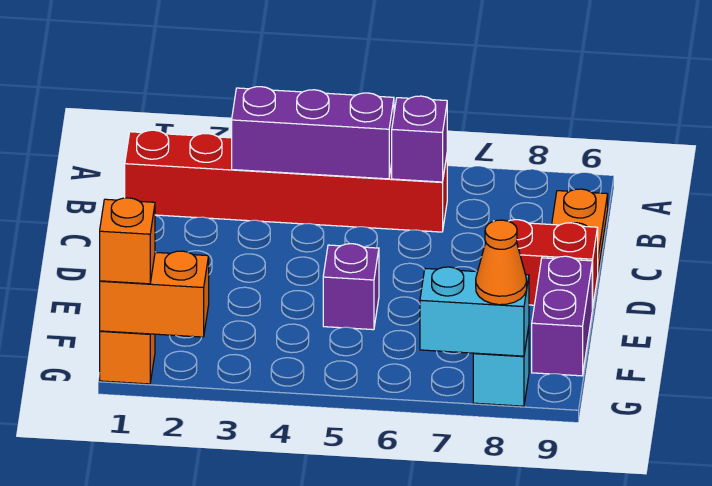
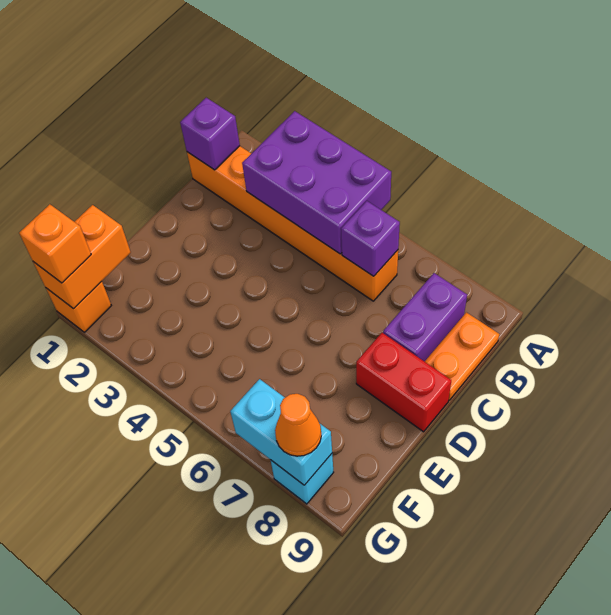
red 1x6 brick [125,130,447,232] -> orange 1x6 brick [187,146,398,301]
purple 1x3 brick [232,87,394,179] -> purple 2x3 brick [242,111,391,254]
purple 1x1 brick [323,244,379,330] -> purple 1x1 brick moved to [180,98,240,170]
purple 1x2 brick [532,256,592,376] -> purple 1x2 brick moved to [383,273,467,362]
orange 1x2 brick [100,251,209,337] -> orange 1x2 brick turned to [33,205,131,309]

